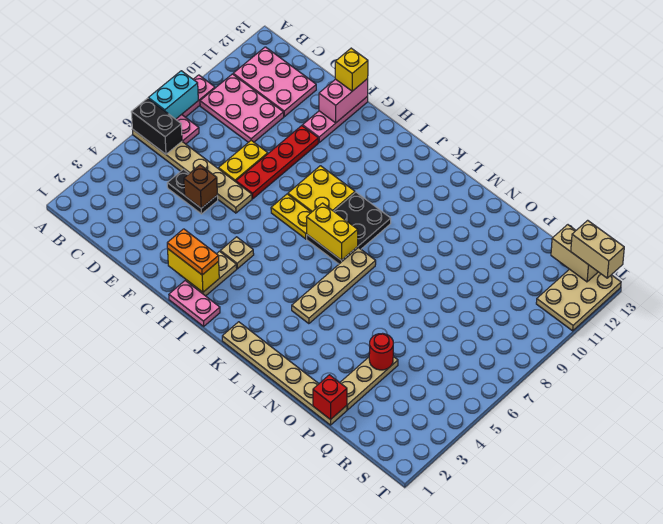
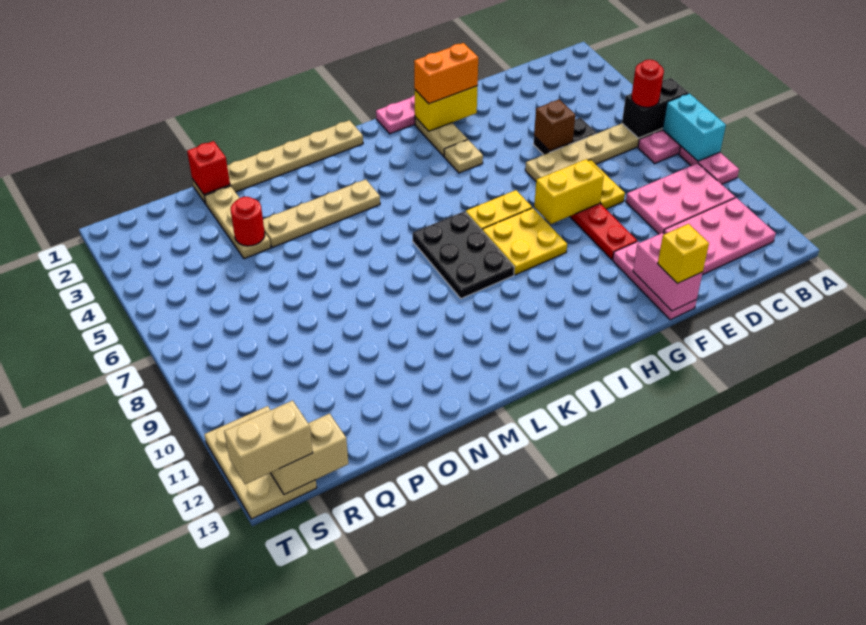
none -> red 1x1 round brick [631,60,664,107]
orange 1x2 plate [167,229,219,275] -> orange 1x2 brick [414,43,478,104]
yellow 1x2 brick [306,203,358,260] -> yellow 1x2 brick moved to [534,159,604,224]
tan 1x4 plate [292,248,376,324] -> tan 1x4 plate turned to [263,179,380,247]

